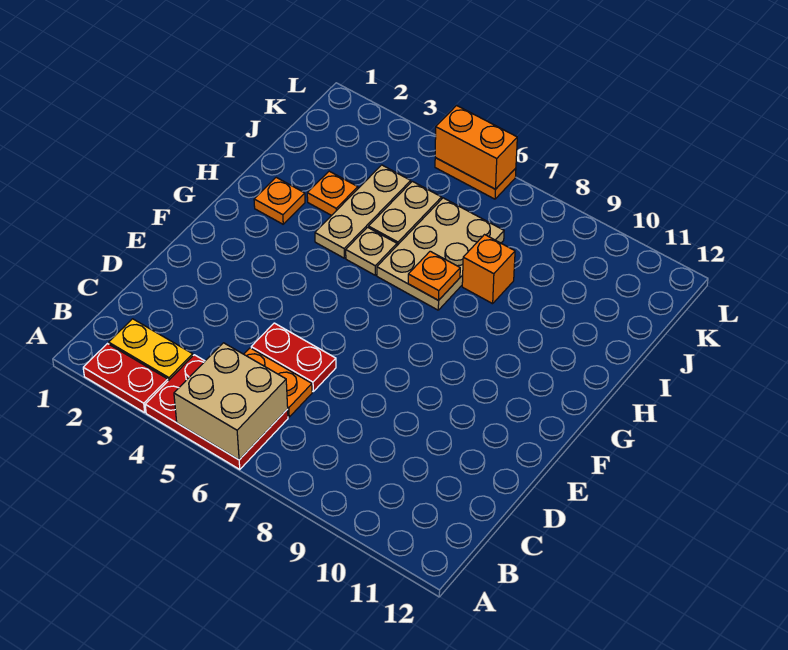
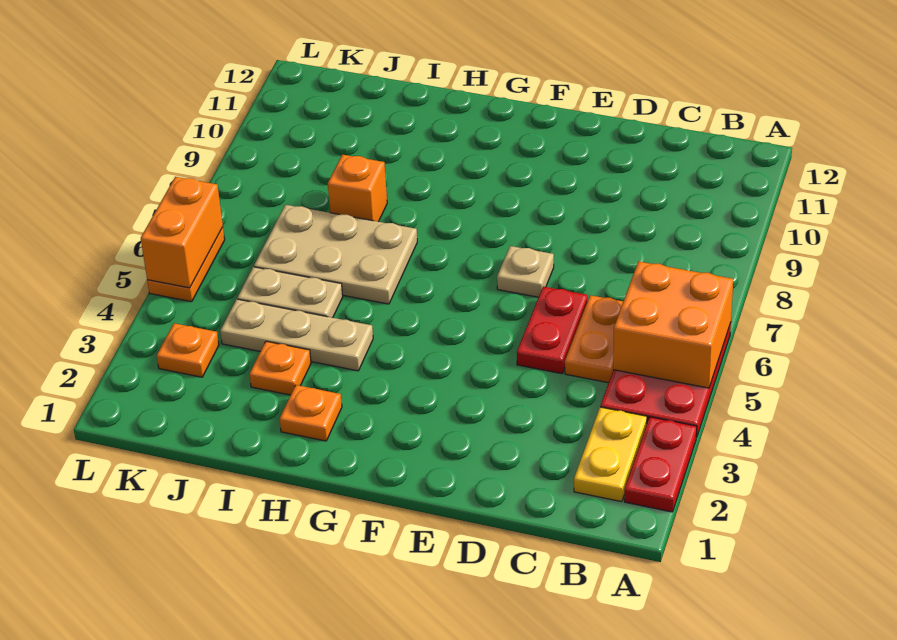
tan 2x2 brick [174,343,288,460] -> orange 2x2 brick [613,261,733,388]
tan 1x1 plate [346,227,397,275] -> tan 1x1 plate moved to [497,246,554,297]
orange 1x1 plate [408,251,460,300] -> orange 1x1 plate moved to [157,323,219,377]

